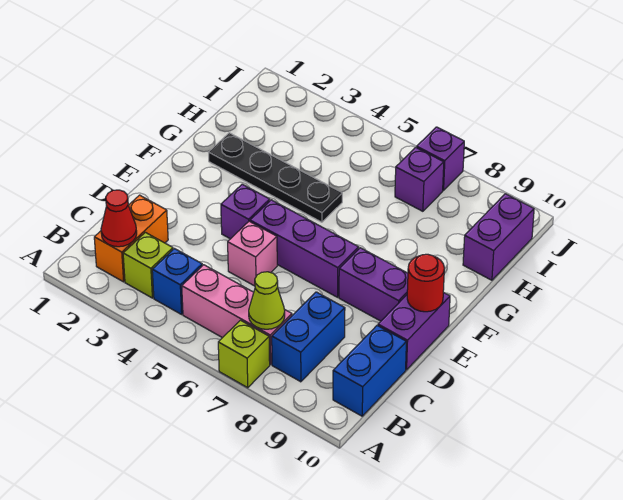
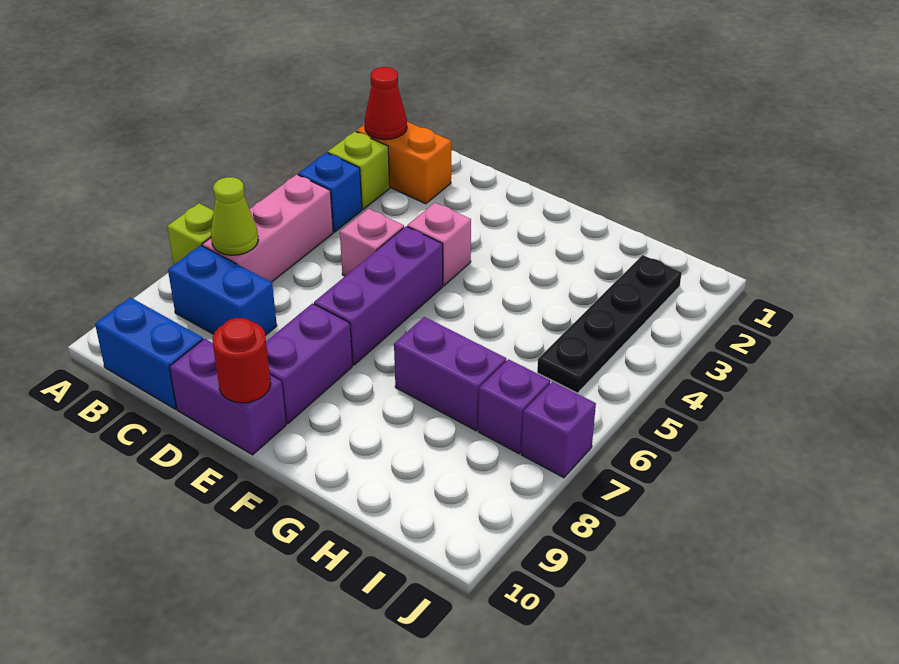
purple 1x1 brick [221,184,270,239] -> pink 1x1 brick [407,203,471,286]
black 1x4 plate [209,133,342,222] -> black 1x4 plate moved to [537,255,682,393]
purple 1x2 brick [463,194,534,280] -> purple 1x2 brick moved to [394,317,506,431]

